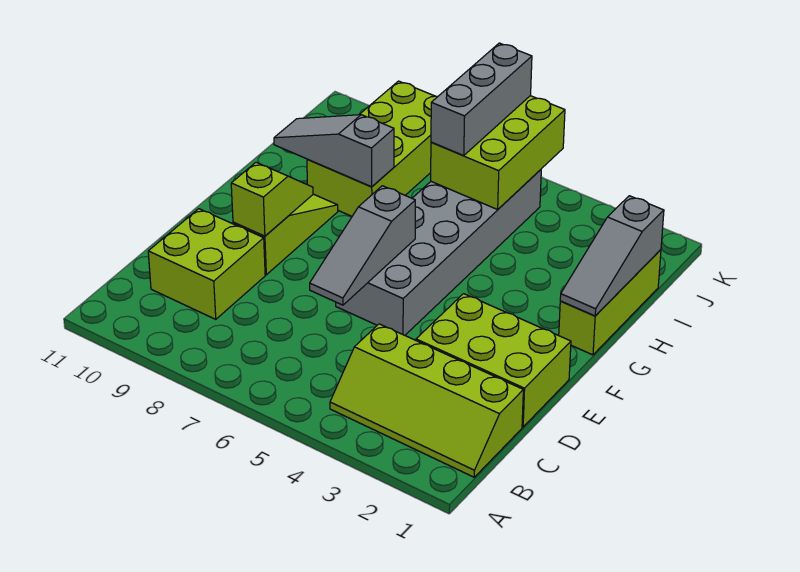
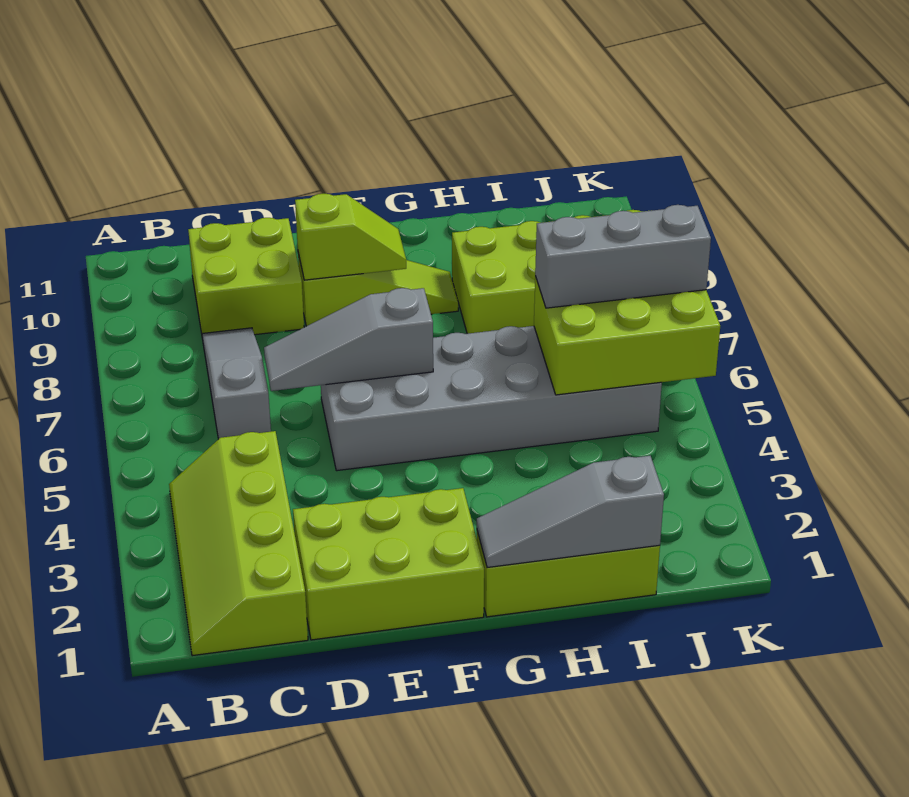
lime 2x3 brick [416,294,571,427] -> lime 2x3 brick turned to [293,488,484,640]
grey 1x3 slope [274,115,394,187] -> grey 1x3 slope moved to [202,328,271,439]

